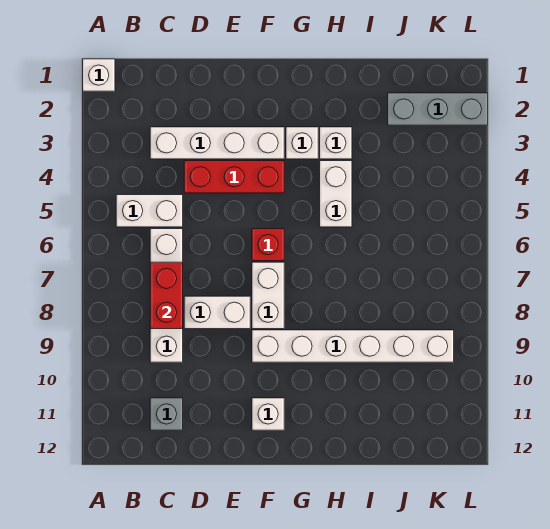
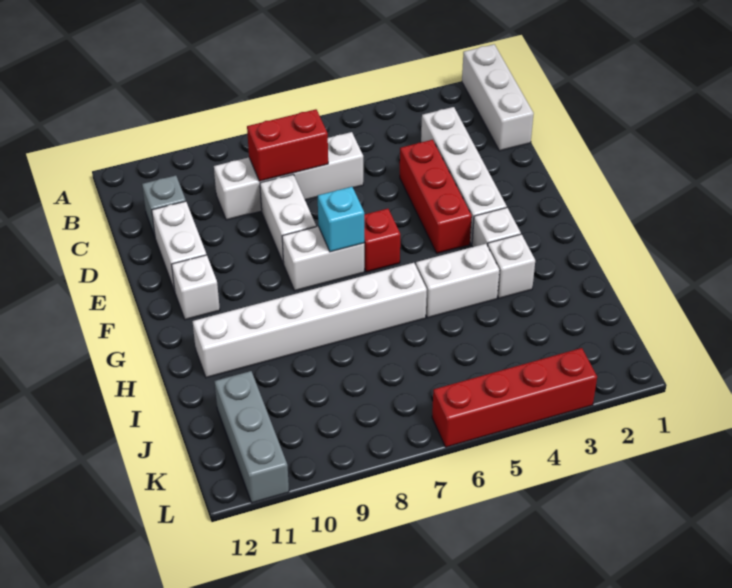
white 1x1 brick [83,59,115,91] -> white 1x3 brick [462,44,534,151]
white 1x2 brick [116,195,183,227] -> white 1x2 brick moved to [152,201,206,291]
none -> cyan 1x1 brick [318,187,364,252]
white 1x6 brick [252,330,454,362] -> white 1x6 brick turned to [192,263,427,378]
grey 1x3 brick [388,93,488,125] -> grey 1x3 brick moved to [214,371,289,503]
none -> red 1x4 brick [432,348,597,447]

